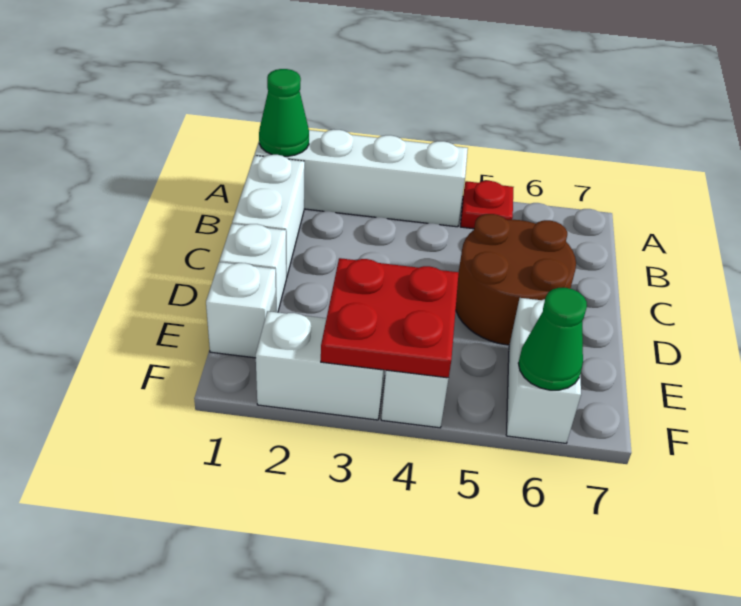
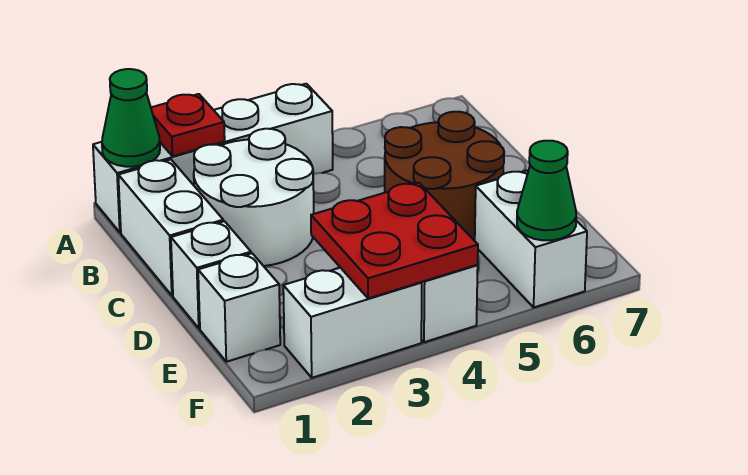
red 1x1 plate [461,181,514,229] -> red 1x1 plate moved to [151,94,225,156]
none -> white 2x2 round brick [194,129,314,266]

